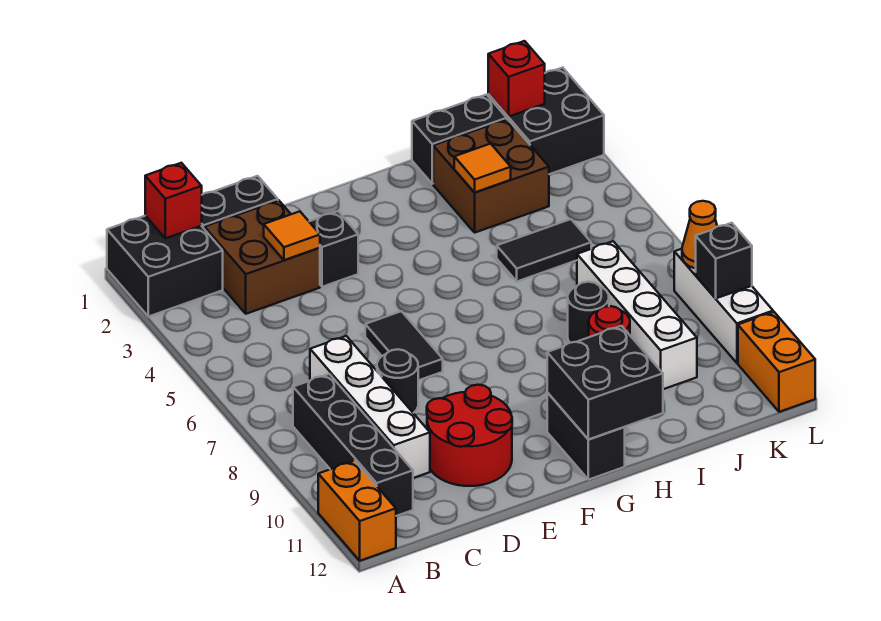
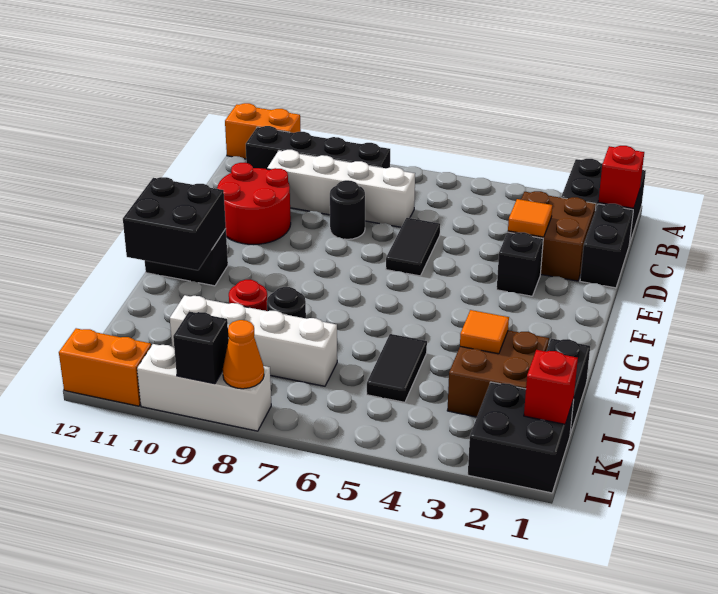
black 1x2 tile [365,311,443,380] -> black 1x2 tile turned to [386,218,440,276]

